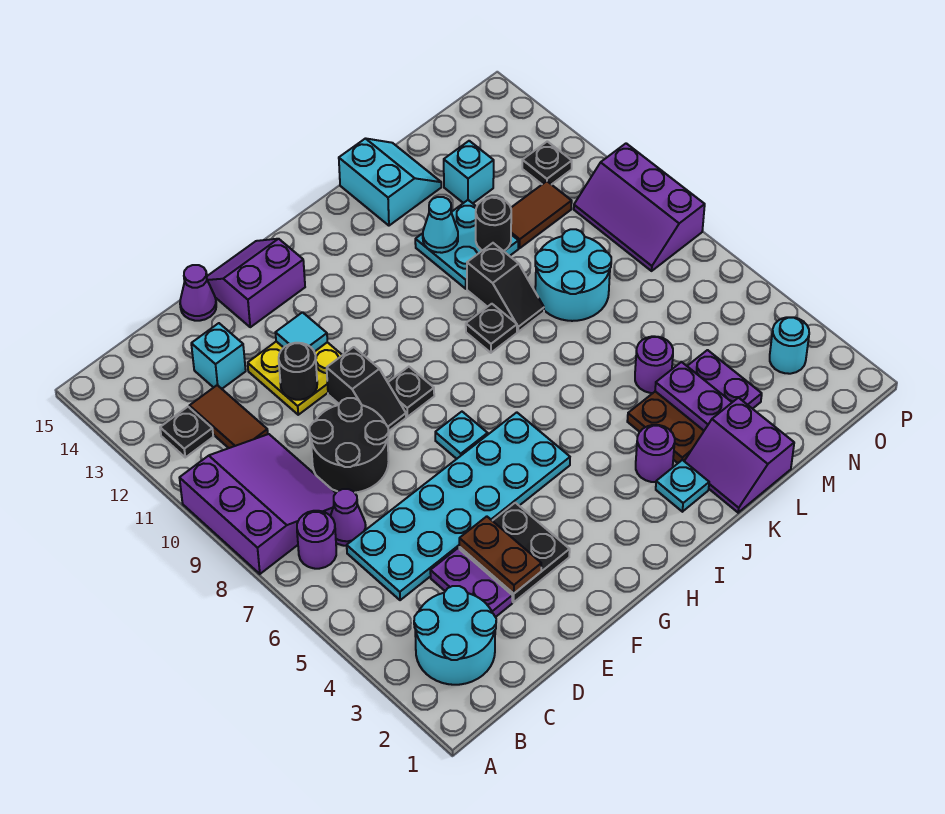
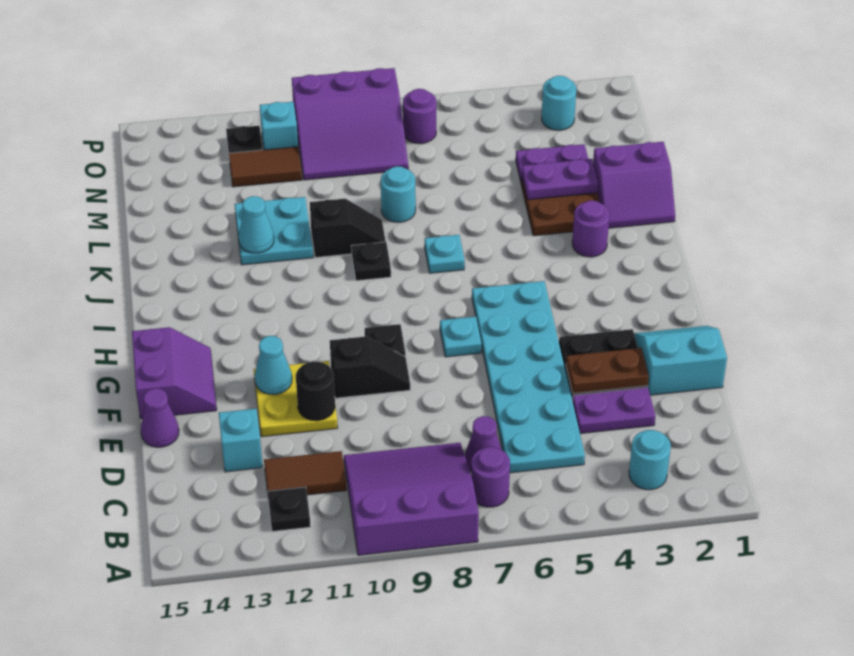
cyan 2x2 round brick [414,586,496,685] -> cyan 1x1 round brick [629,430,671,490]
black 2x2 round brick [309,398,389,493] -> none
cyan 1x1 tile [275,312,327,352] -> cyan 1x1 cone [255,336,292,395]
purple 2x2 slope [207,239,305,327] -> purple 2x2 slope turned to [132,327,217,419]
cyan 1x1 plate [656,460,709,512] -> cyan 1x1 plate moved to [425,235,465,273]
cyan 2x2 slope [339,138,441,226] -> cyan 2x2 slope moved to [634,326,727,395]
purple 1x1 round brick [635,336,673,393] -> purple 1x1 round brick moved to [403,89,436,144]
cyan 2x2 round brick [535,229,611,321] -> cyan 1x1 round brick [381,166,416,222]
black 1x1 round brick [476,198,511,251] -> none
brown 1x2 tile [511,181,572,248] -> brown 1x2 tile turned to [229,147,302,187]
cyan 1x1 brick [444,141,494,203] -> cyan 1x1 brick moved to [260,102,298,150]
purple 2x3 slope [574,143,705,271] -> purple 3x3 slope [292,68,408,180]

